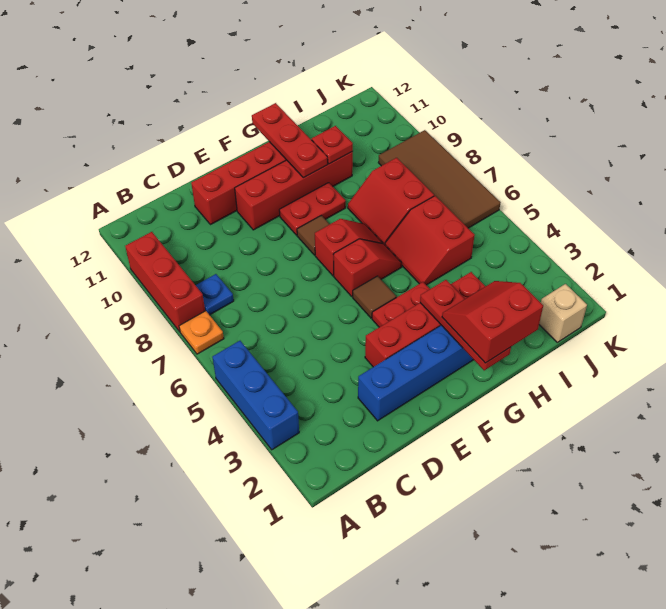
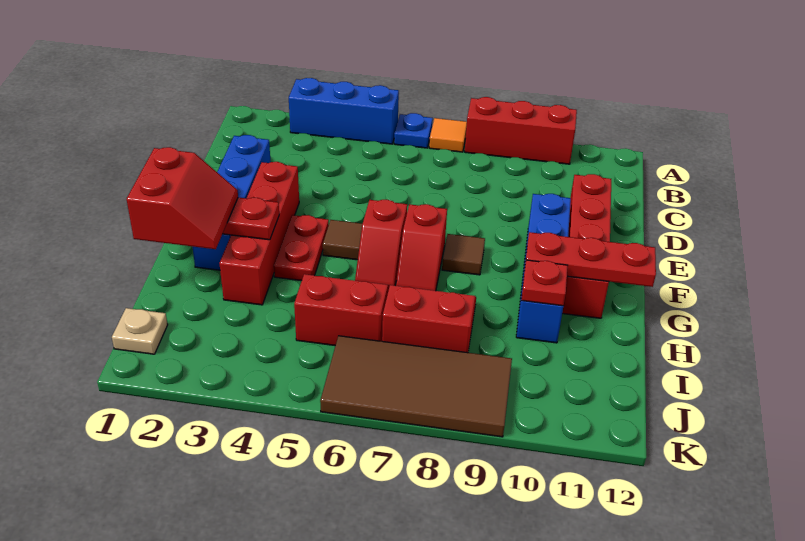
orange 1x1 plate [179,311,224,354] -> orange 1x1 tile [429,118,467,152]
blue 1x1 plate [196,274,234,315] -> blue 1x1 plate moved to [394,113,433,148]
red 1x4 brick [235,152,353,230] -> blue 1x4 brick [516,194,571,343]
red 1x2 plate [279,183,346,235] -> none
tan 1x1 brick [539,284,587,342] -> tan 1x1 plate [112,308,168,354]

